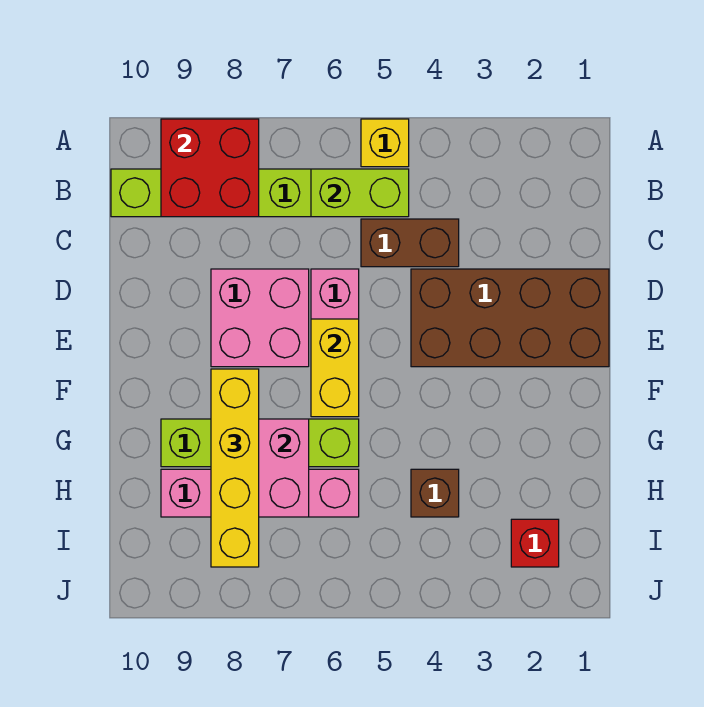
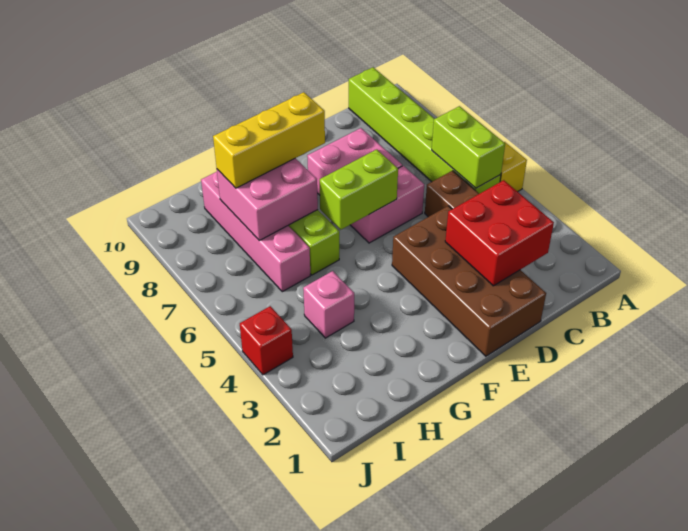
red 2x2 brick [161,119,259,217] -> red 2x2 brick moved to [445,180,554,286]
yellow 1x2 brick [311,319,359,417] -> lime 1x2 brick [320,149,398,230]
yellow 1x4 brick [211,369,259,567] -> yellow 1x3 brick [213,92,325,188]
brown 1x1 brick [411,469,459,517] -> pink 1x1 brick [303,271,354,338]
red 1x1 brick [511,519,559,567] -> red 1x1 brick moved to [240,306,293,375]

